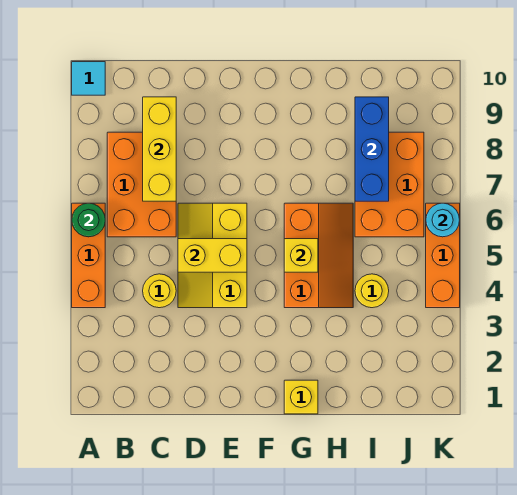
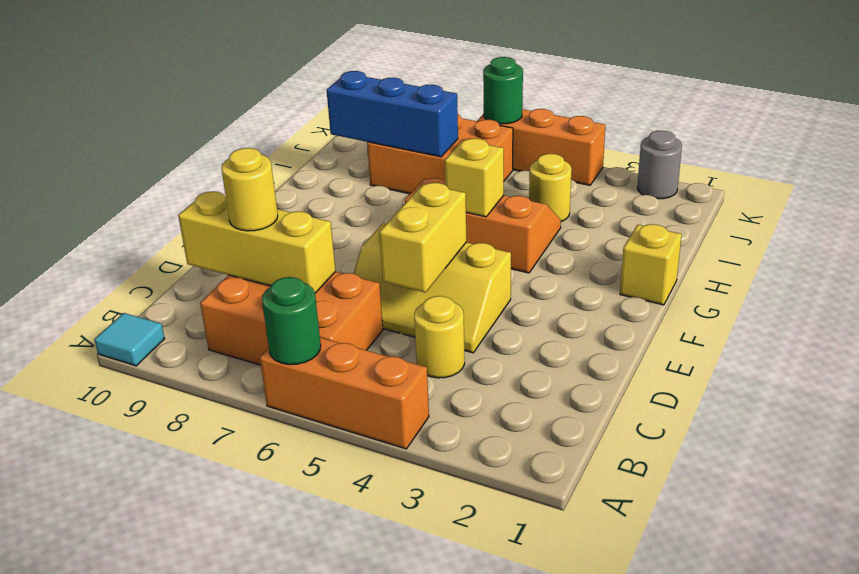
none -> yellow 1x1 round brick [221,148,278,231]
none -> grey 1x1 round brick [637,131,682,199]
cyan 1x1 round brick [426,203,460,237] -> green 1x1 round brick [483,57,523,124]

